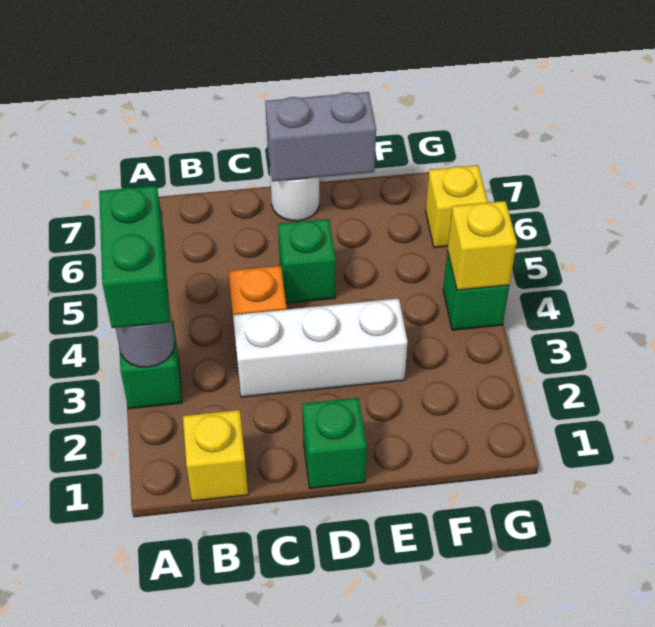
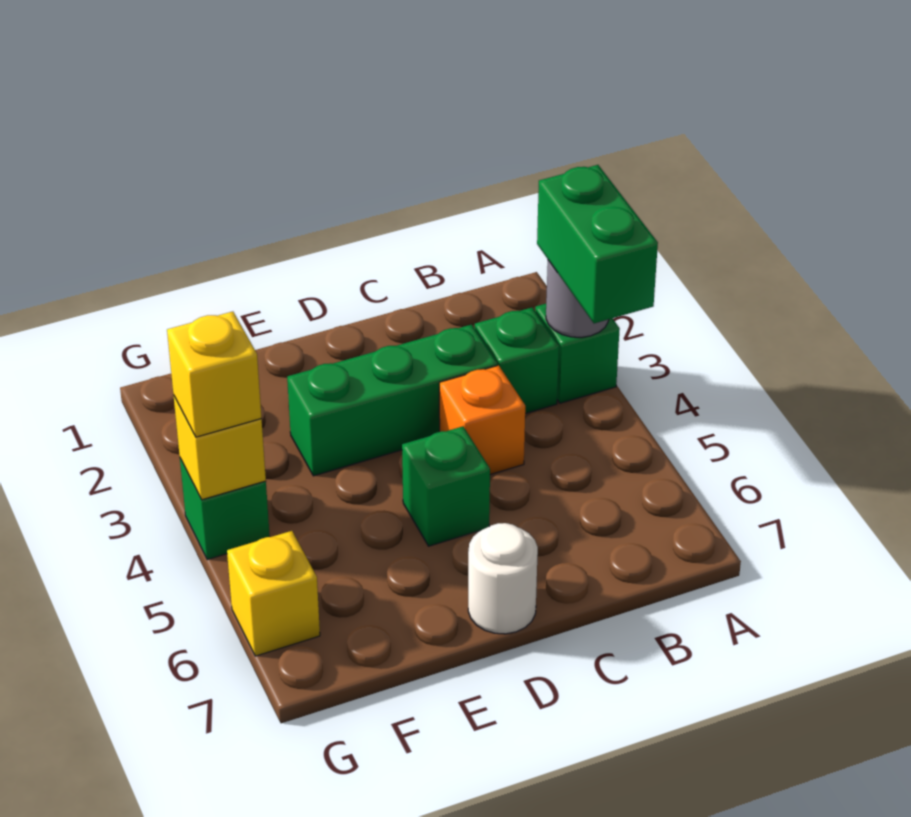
yellow 1x1 brick [183,410,248,501] -> yellow 1x1 brick moved to [167,312,262,437]
white 1x3 brick [233,299,408,397] -> green 1x3 brick [287,325,497,476]
green 1x1 brick [302,398,367,488] -> green 1x1 brick moved to [475,307,559,414]
grey 1x2 brick [265,92,376,181] -> none

